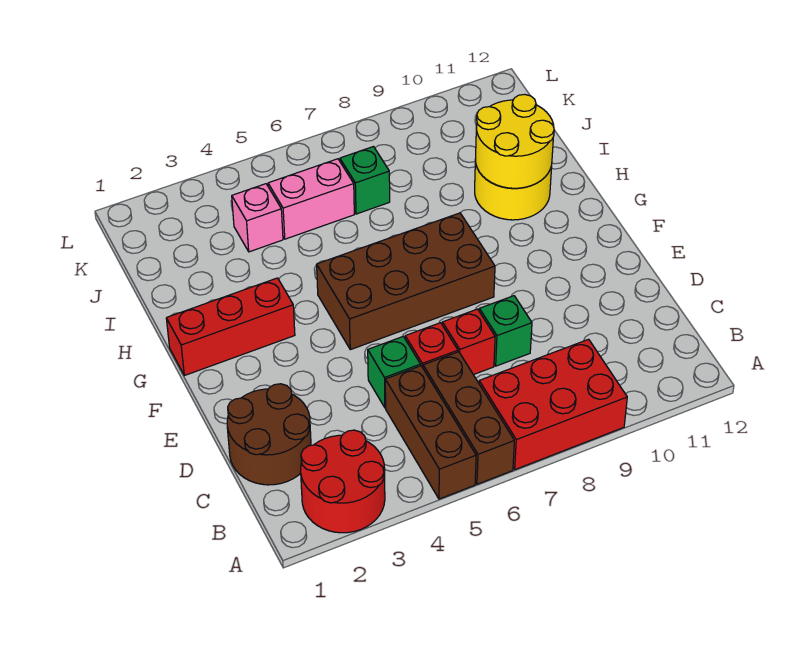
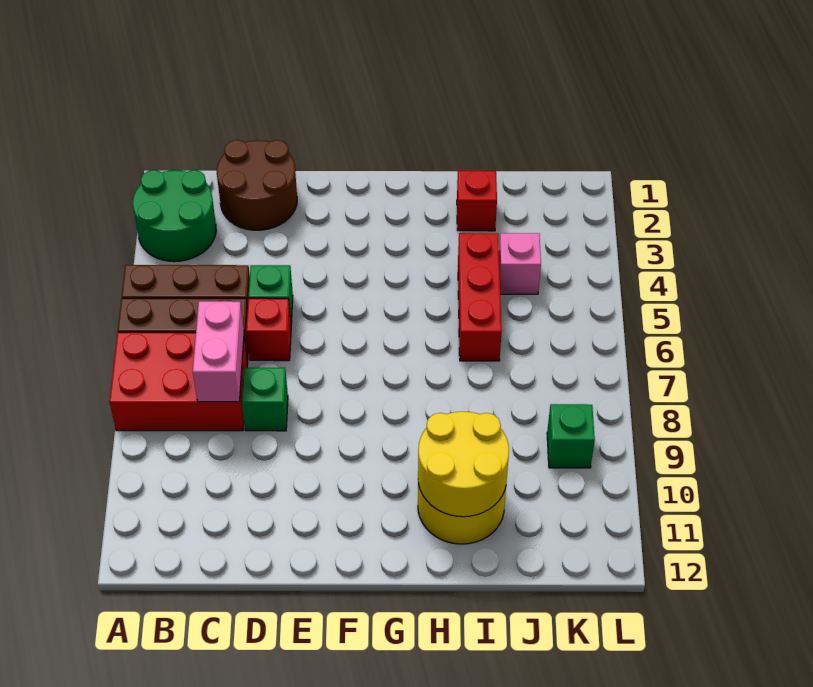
red 2x2 round brick [301,430,385,533] -> green 2x2 round brick [133,170,216,262]
red 2x3 brick [479,339,627,469] -> red 2x3 brick turned to [109,332,248,431]
red 1x1 brick [442,309,495,375] -> red 1x1 brick moved to [457,171,497,231]
brown 2x4 brick [317,213,495,350] -> none
red 1x3 brick [166,278,295,376] -> red 1x3 brick moved to [458,233,502,361]
pink 1x2 brick [268,159,354,239] -> pink 1x2 brick moved to [193,301,244,402]
green 1x1 brick [340,147,390,214] -> green 1x1 brick moved to [547,404,595,468]

